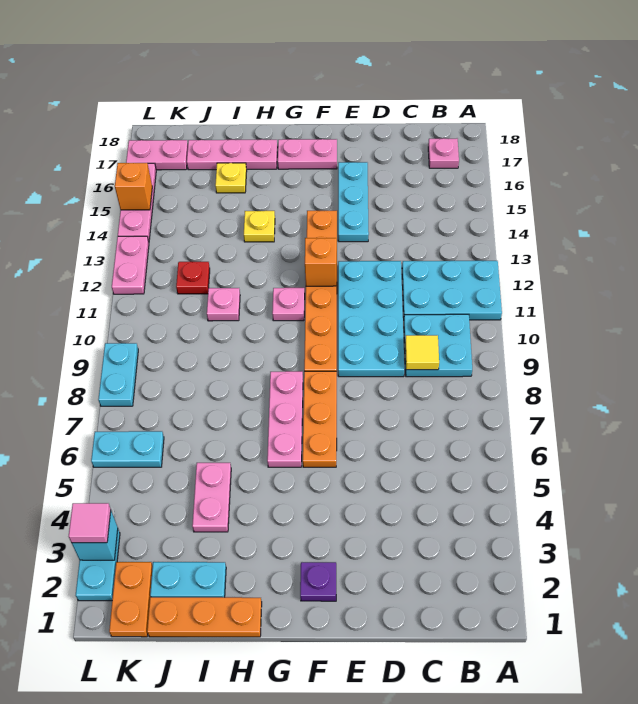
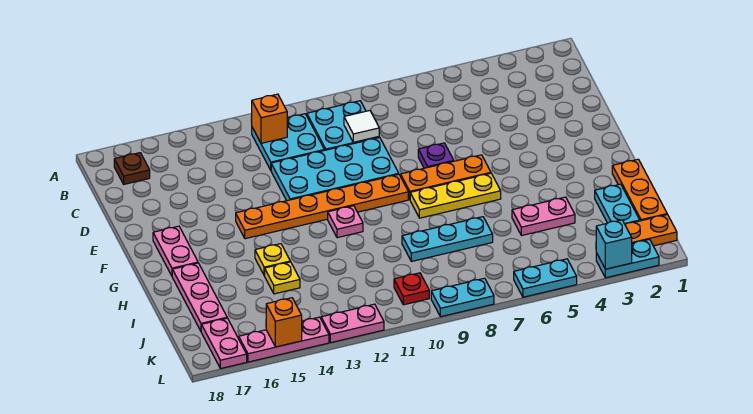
cyan 2x3 plate [402,261,502,320] -> cyan 2x2 plate [252,114,324,170]
pink 1x1 plate [428,138,459,168] -> brown 1x1 plate [114,153,150,184]
yellow 1x1 tile [405,335,439,370] -> white 1x1 tile [344,111,379,142]
cyan 1x3 plate [338,162,369,242] -> cyan 1x3 plate moved to [402,217,493,261]
purple 1x1 plate [300,562,336,601] -> purple 1x1 plate moved to [418,143,454,168]
orange 1x1 brick [305,238,337,286] -> orange 1x1 brick moved to [252,94,287,143]
pink 1x3 plate [267,371,303,467] -> yellow 1x3 plate [410,173,501,218]
pink 1x1 plate [207,288,240,321] -> none
yellow 1x1 plate [215,163,247,193] -> yellow 1x1 plate moved to [265,262,300,294]
red 1x1 plate [176,262,210,294] -> red 1x1 plate moved to [394,273,429,305]
cyan 1x2 plate [91,431,164,467] -> cyan 1x2 plate turned to [514,259,577,297]
pink 1x1 tile [69,503,111,543] -> none

